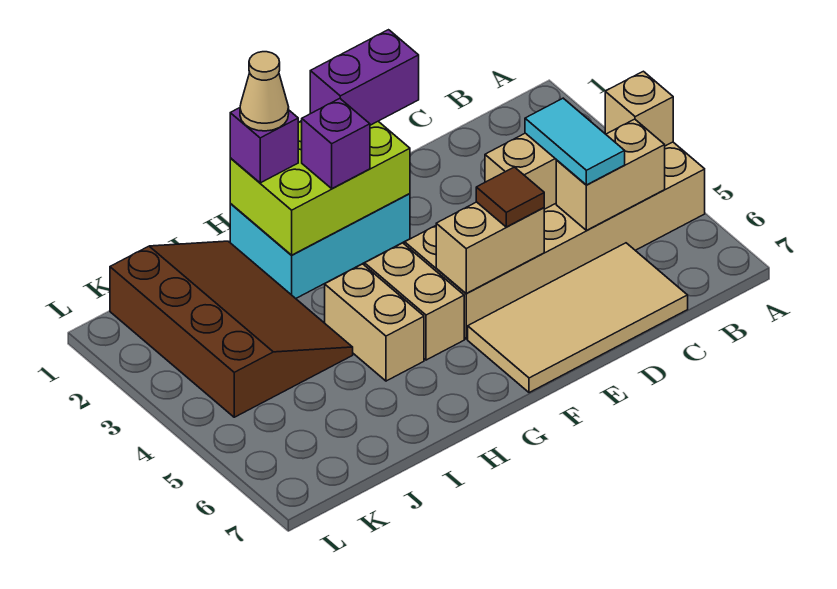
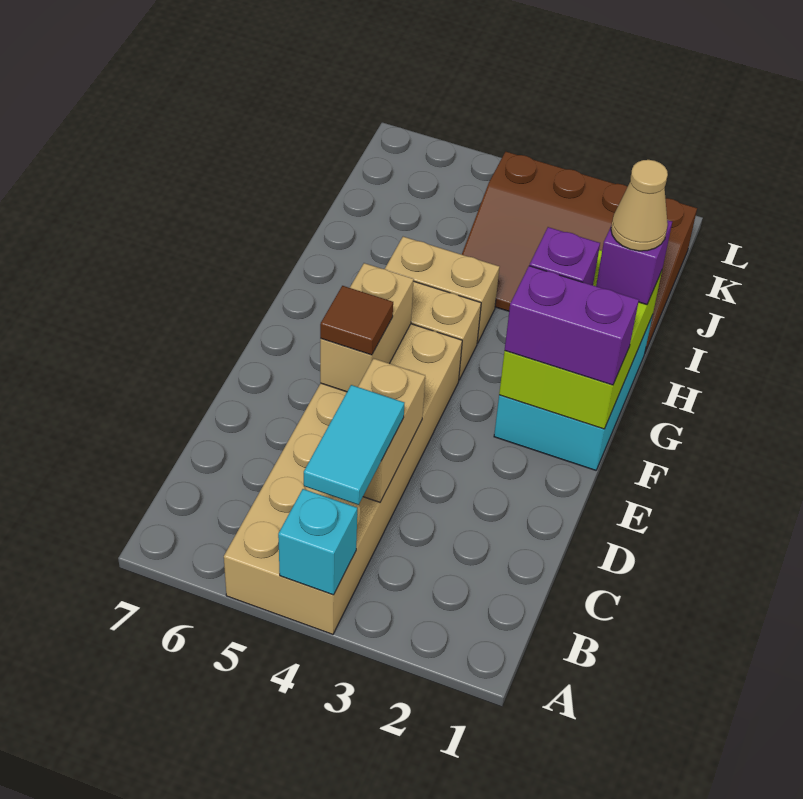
tan 1x1 brick [605,71,673,146] -> cyan 1x1 brick [278,489,357,595]
tan 1x2 brick [556,119,665,230] -> none
cyan 1x2 tile [525,98,625,185] -> cyan 1x2 tile turned to [304,385,404,505]
tan 2x4 tile [468,243,688,393] -> none
purple 1x2 brick [310,30,419,125] -> purple 1x2 brick turned to [505,266,639,385]

